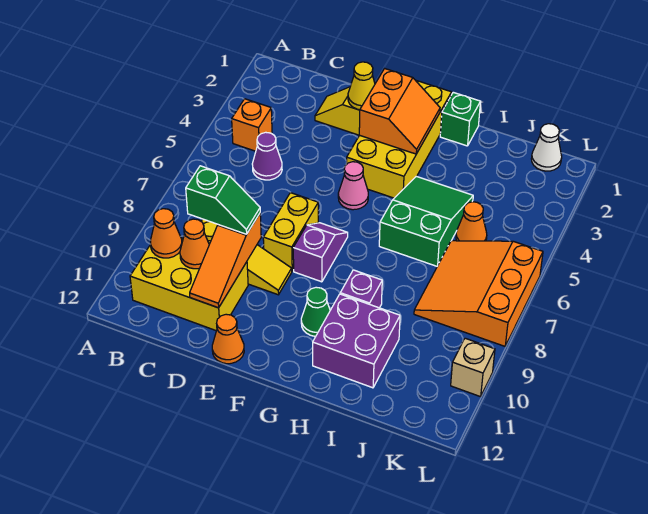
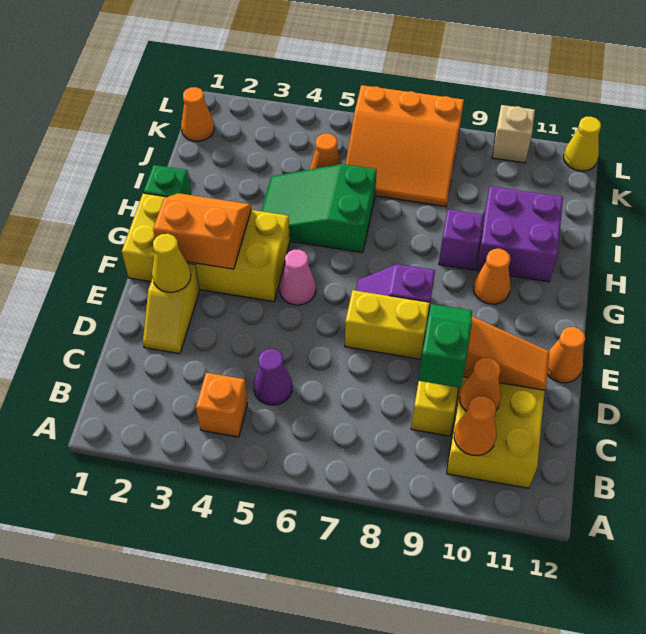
green 1x1 cone [301,287,330,336] -> orange 1x1 cone [474,249,511,304]
white 1x1 cone [531,124,562,171] -> orange 1x1 cone [181,87,214,141]
none -> yellow 1x1 cone [564,117,601,171]

